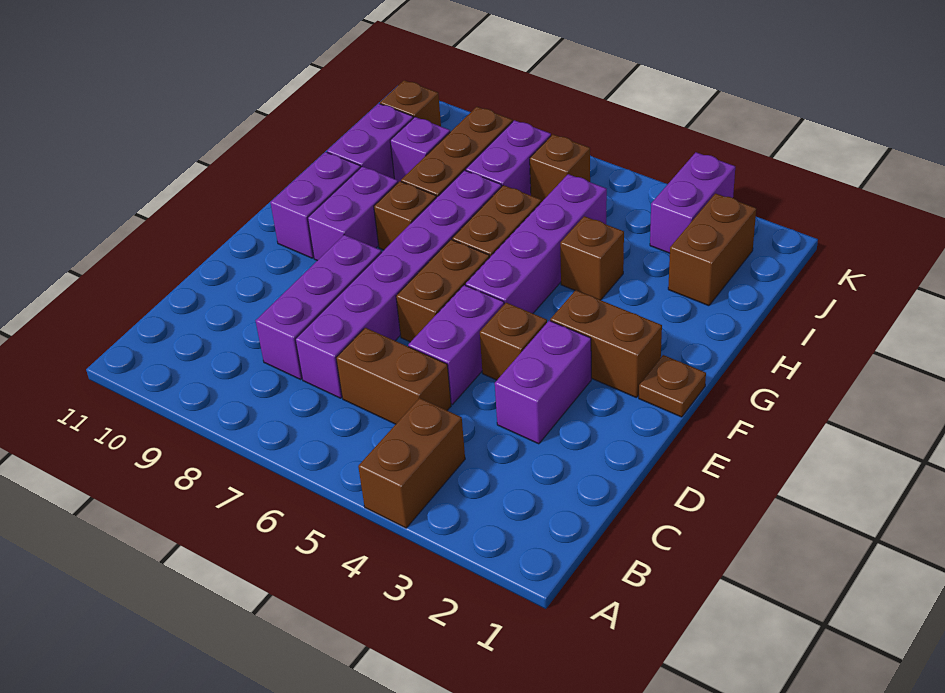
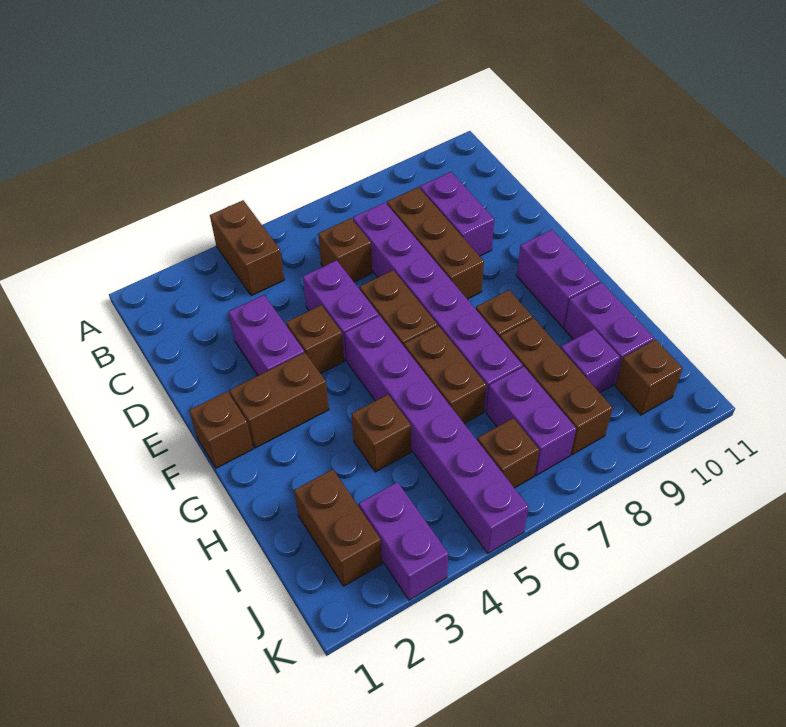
brown 1x2 brick [336,328,451,424] -> brown 1x1 brick [318,218,372,282]
purple 1x3 brick [256,235,382,379] -> brown 1x3 brick [387,187,484,299]
brown 1x1 plate [639,355,706,417] -> brown 1x1 brick [189,391,253,468]
purple 1x4 brick [466,174,607,313] -> purple 1x6 brick [345,315,529,553]
purple 1x2 brick [308,166,398,261] -> purple 1x2 brick moved to [420,172,494,256]

